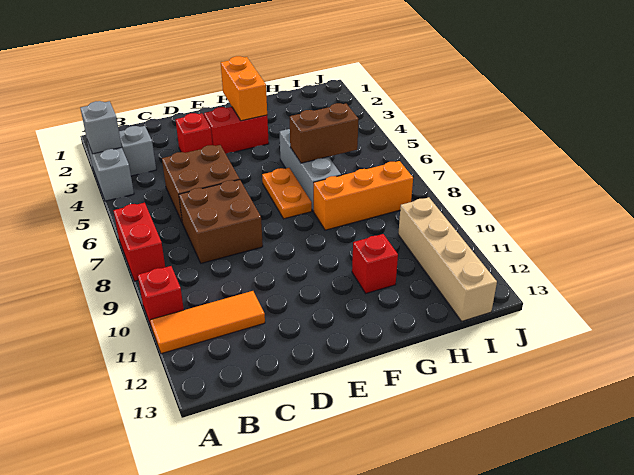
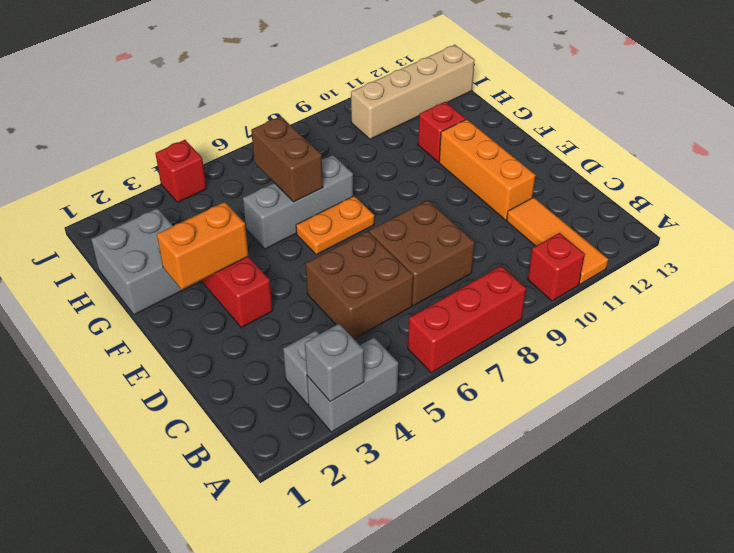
red 1x2 brick [113,203,165,281] -> red 1x3 brick [408,266,526,373]
red 1x1 brick [175,113,212,153] -> red 1x1 brick moved to [155,140,207,203]
none -> grey 2x2 brick [91,208,200,315]
orange 1x3 brick [314,161,413,230] -> orange 1x3 brick moved to [439,119,536,220]

